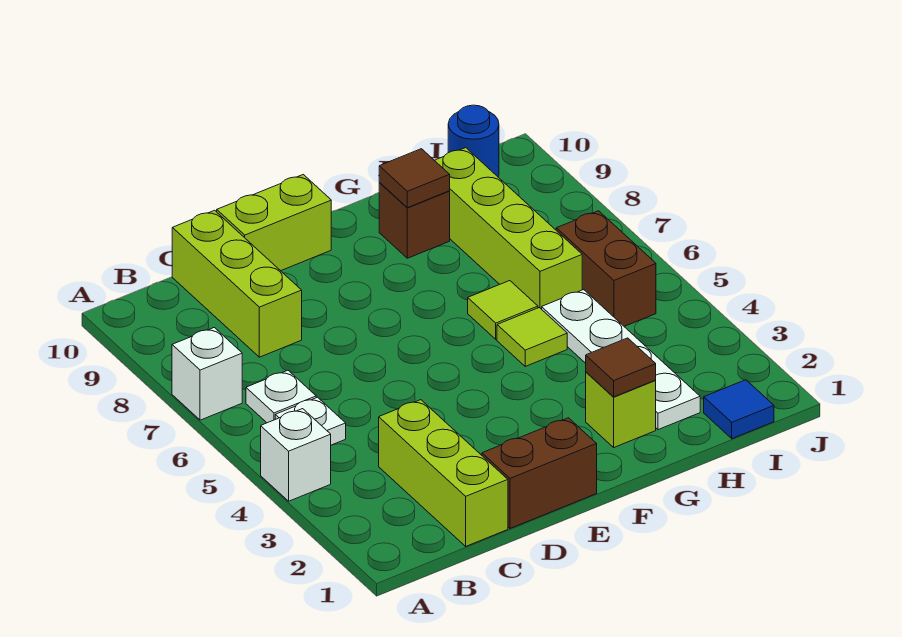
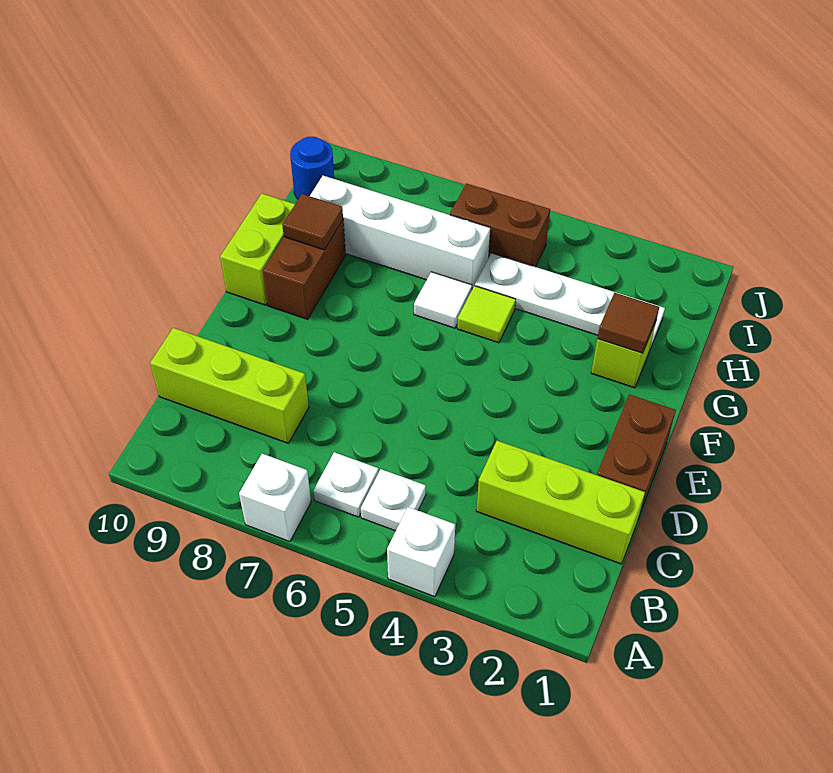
lime 1x2 brick [217,175,331,271] -> lime 1x2 brick moved to [220,194,295,305]
lime 1x1 tile [468,281,538,339] -> white 1x1 tile [414,272,472,328]
brown 1x1 brick [379,183,450,258] -> brown 1x2 brick [263,220,346,319]
lime 1x4 brick [434,148,582,309] -> white 1x4 brick [310,176,490,289]
blue 1x1 tile [704,380,774,439] -> none

